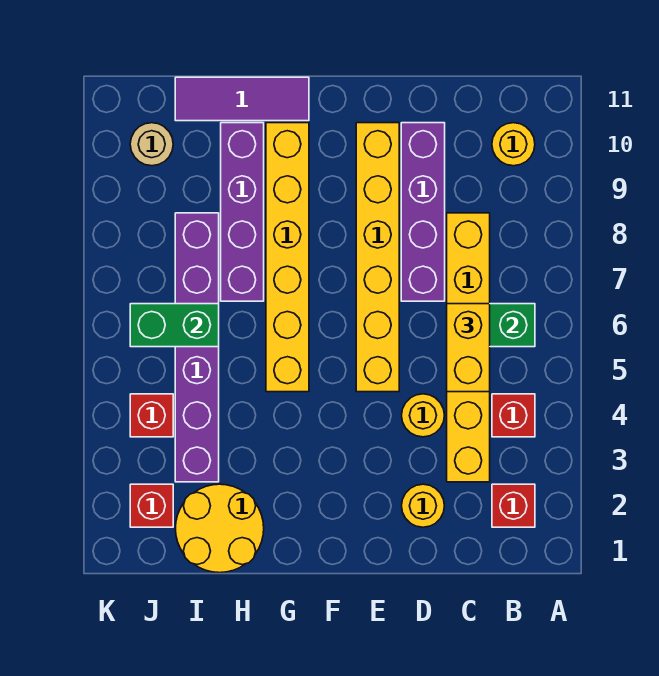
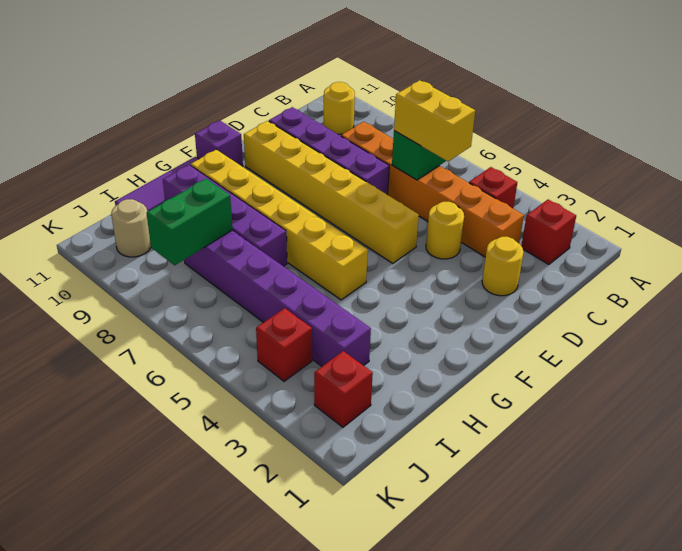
yellow 1x6 brick [447,213,490,482] -> orange 1x6 brick [341,122,524,257]
none -> purple 1x1 brick [195,120,243,167]
yellow 2x2 round brick [175,484,264,573] -> none
green 1x2 brick [130,304,219,347] -> green 1x2 brick moved to [147,179,232,265]

